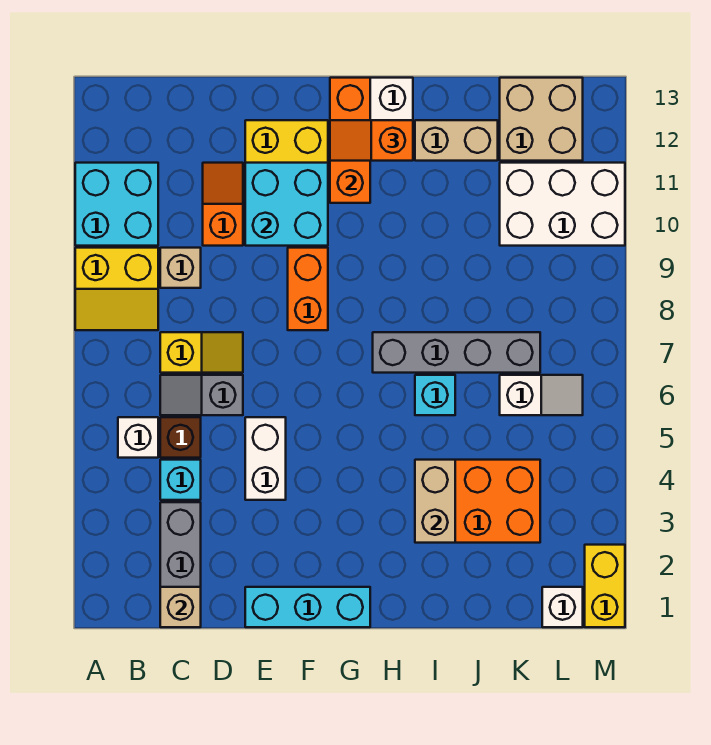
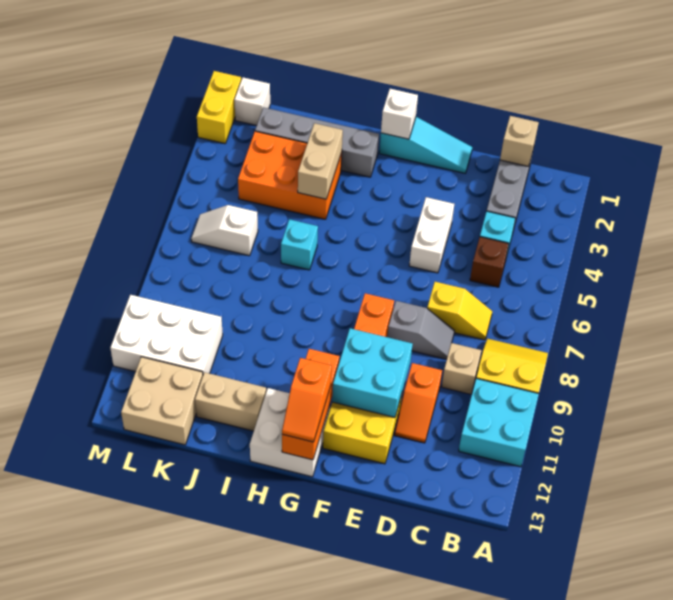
white 1x1 brick [118,417,158,458] -> white 1x1 brick moved to [381,89,418,139]
grey 1x2 slope [160,375,243,415] -> grey 1x2 slope moved to [387,301,454,359]
yellow 1x2 slope [160,332,243,373] -> yellow 1x2 slope turned to [427,282,492,340]
cyan 1x3 brick [245,587,370,627] -> cyan 1x3 slope [379,117,472,173]
orange 1x2 slope [330,120,413,161] -> orange 1x2 slope turned to [282,358,332,442]
grey 1x4 brick [373,332,540,373] -> grey 1x4 brick moved to [255,107,379,177]

